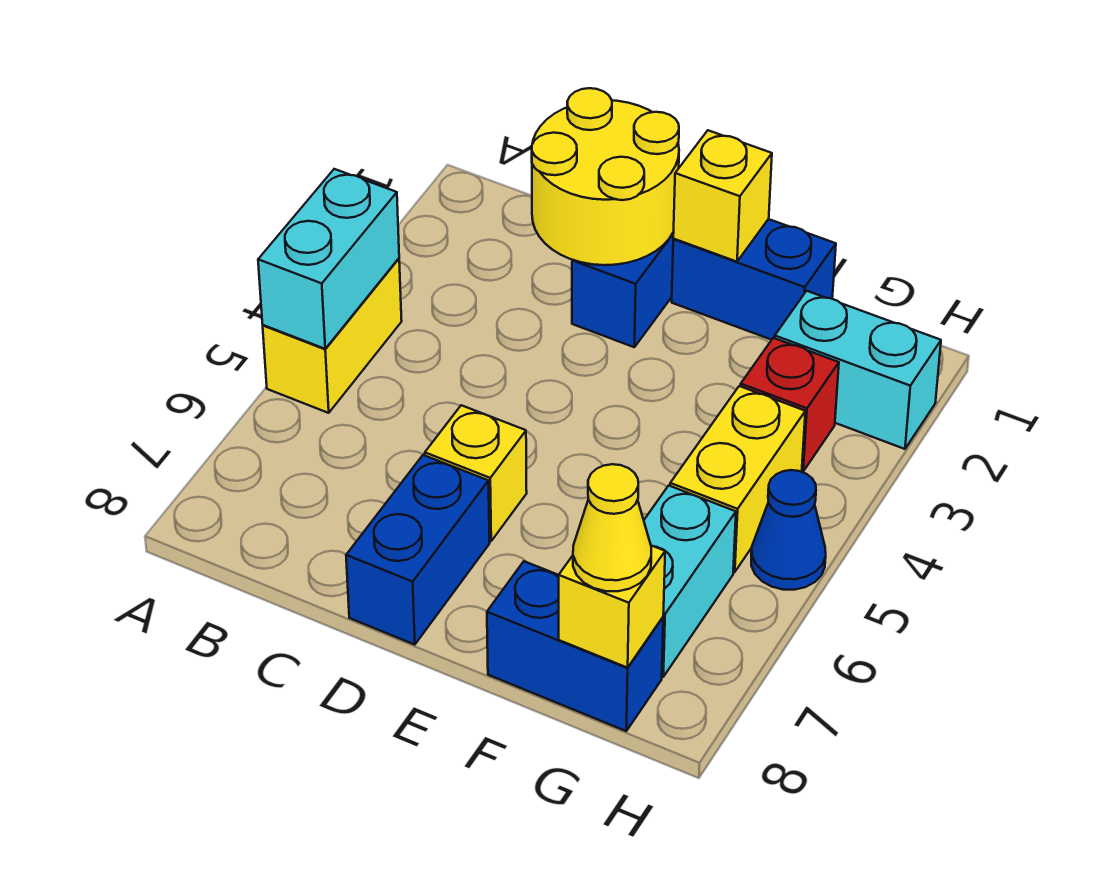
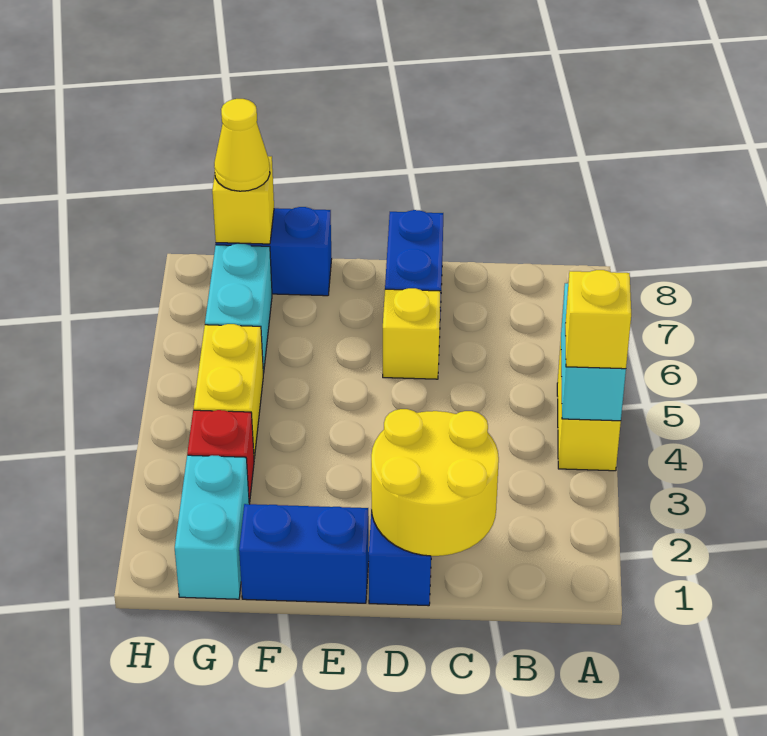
yellow 1x1 brick [673,130,772,262] -> yellow 1x1 brick moved to [565,270,631,369]
cyan 1x2 brick [775,291,941,449] -> cyan 1x2 brick turned to [175,455,249,599]
blue 1x1 cone [751,470,826,590] -> none

